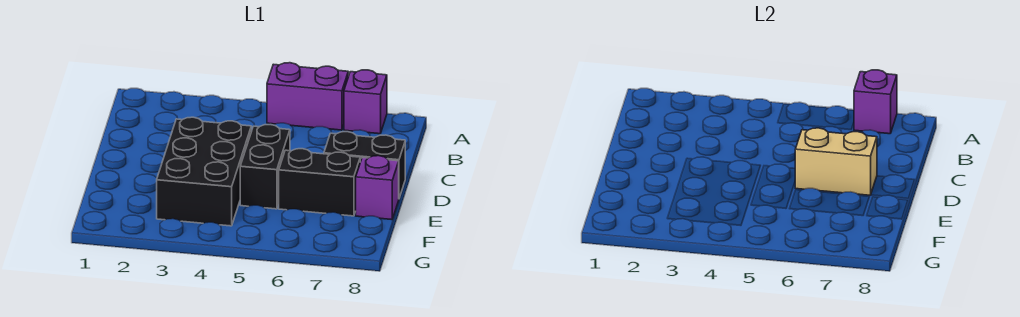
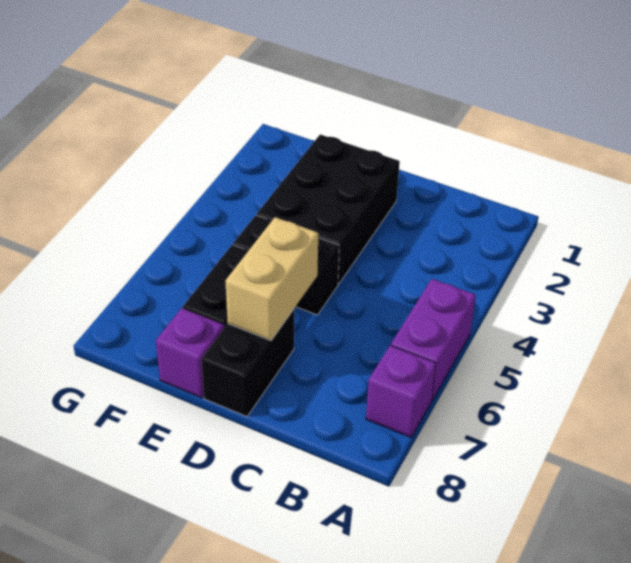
purple 1x1 brick [854,70,897,134] -> none
black 2x3 brick [157,117,251,226] -> black 2x3 brick turned to [257,134,400,284]

